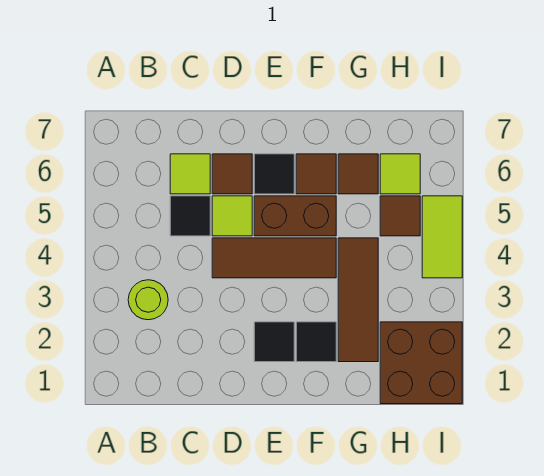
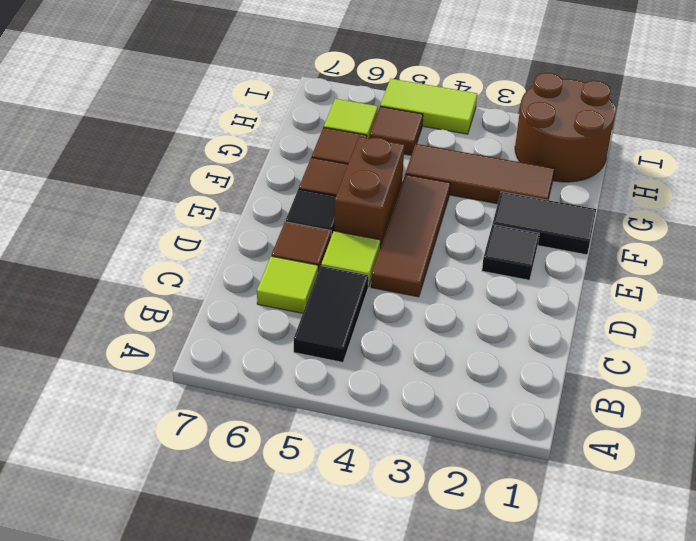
lime 1x1 round brick [128,280,168,320] -> none
black 1x1 tile [170,196,210,236] -> black 1x2 tile [294,266,369,362]
black 1x1 tile [296,322,336,362] -> black 1x2 tile [492,192,596,255]
brown 2x2 brick [380,322,462,404] -> brown 2x2 round brick [515,73,615,182]

